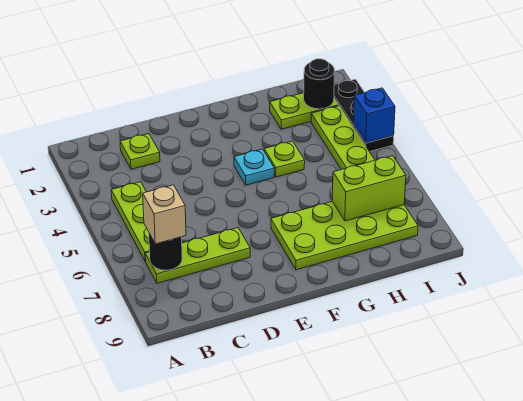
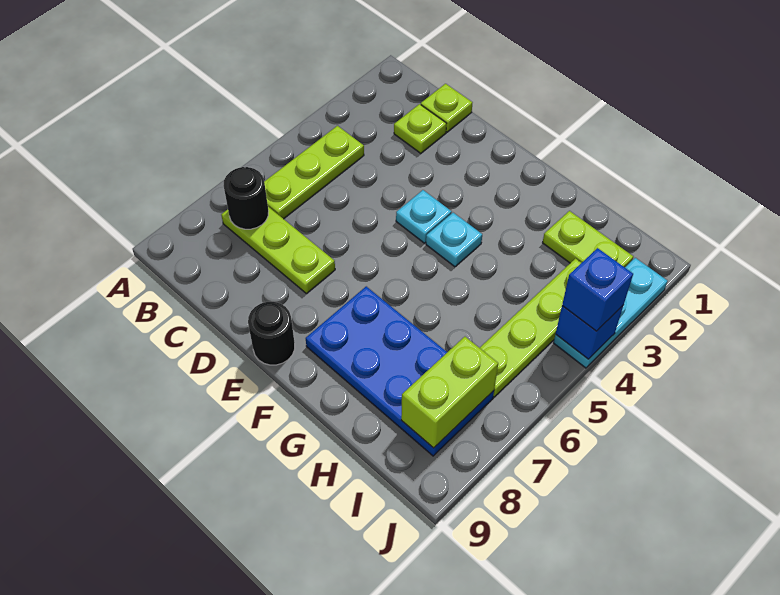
tan 1x1 brick [143,185,186,244] -> none
none -> cyan 1x1 plate [396,190,452,243]
lime 2x4 plate [271,202,418,270] -> blue 2x4 plate [306,286,494,456]
lime 1x1 plate [264,141,305,177] -> lime 1x1 plate moved to [421,84,472,132]
lime 1x2 brick [332,156,406,221] -> lime 1x2 brick turned to [401,337,498,448]
black 1x1 round brick [304,59,335,109] -> black 1x1 round brick moved to [248,302,295,365]
black 1x3 plate [334,79,394,152] -> cyan 1x3 plate [554,258,668,368]
none -> blue 1x1 brick [562,248,633,331]

